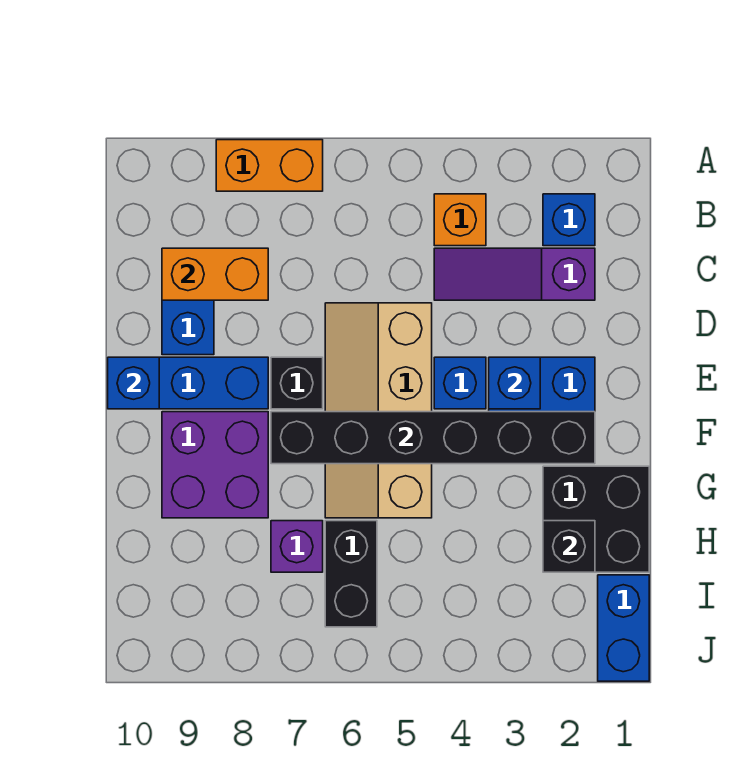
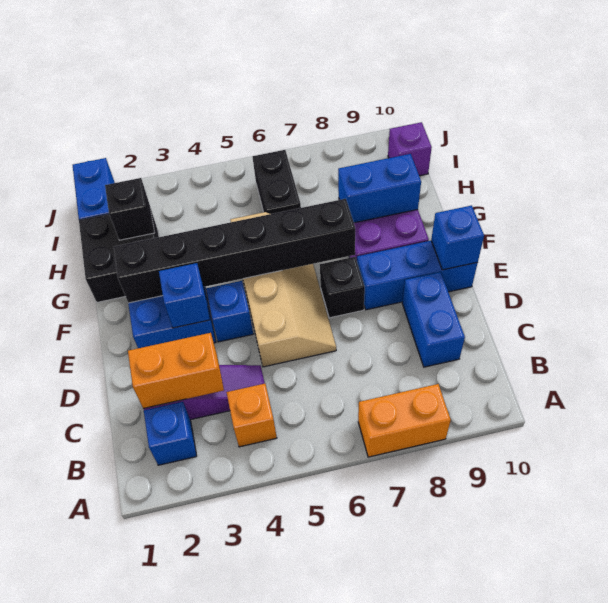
orange 1x2 brick [162,248,268,300] -> orange 1x2 brick moved to [128,333,224,409]
none -> blue 1x2 brick [338,154,421,223]
purple 1x1 brick [271,521,323,572] -> purple 1x1 brick moved to [388,122,432,176]

